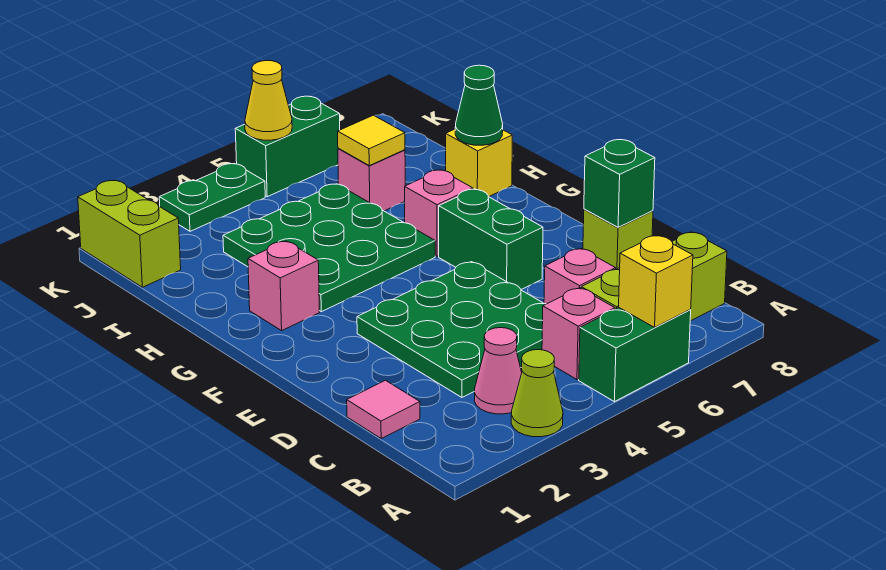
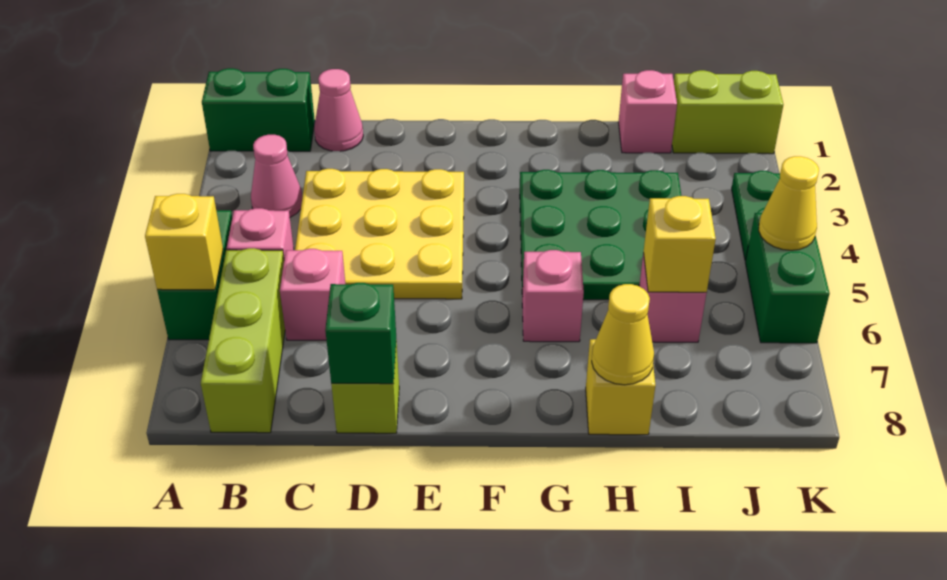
lime 1x1 cone [511,350,563,437] -> none
pink 1x1 tile [347,380,420,438] -> pink 1x1 cone [314,69,363,151]
green 3x3 plate [357,262,546,397] -> yellow 3x3 plate [295,169,464,299]
green 1x2 brick [439,189,543,289] -> green 1x2 brick moved to [202,68,315,151]
pink 1x1 brick [248,241,319,331] -> pink 1x1 brick moved to [618,70,677,153]
green 1x1 cone [455,65,503,145] -> yellow 1x1 cone [592,284,654,385]
yellow 1x1 tile [338,115,405,166] -> yellow 1x1 brick [644,196,716,292]

